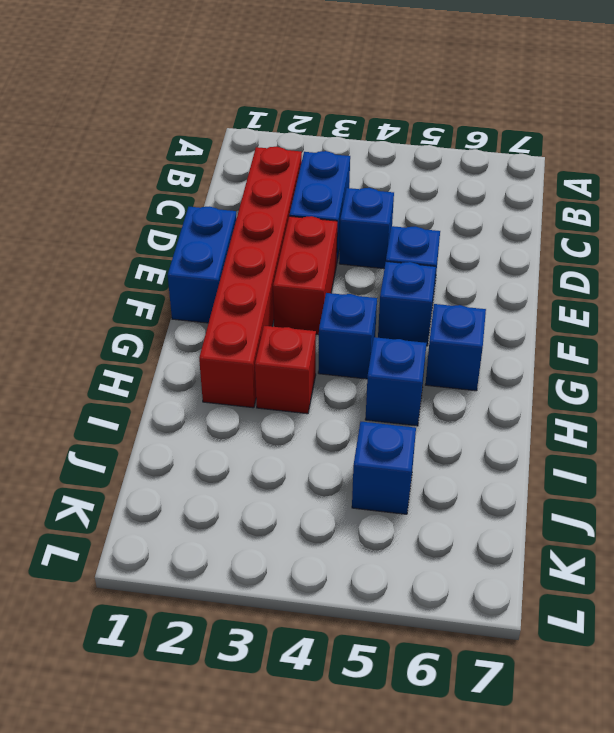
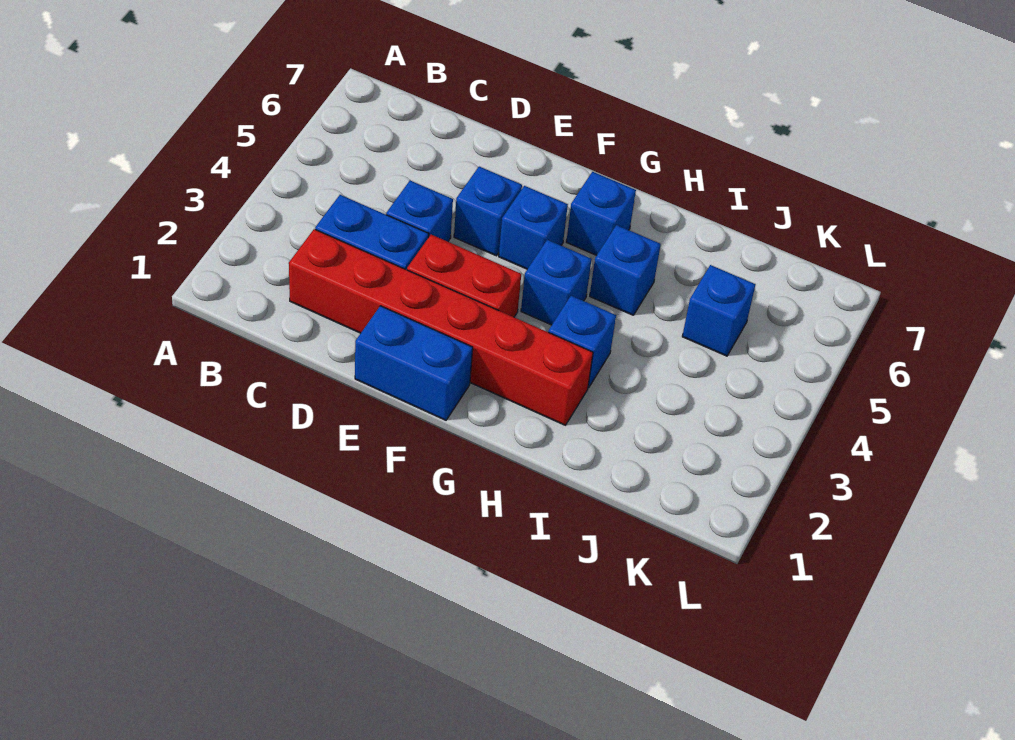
red 1x1 brick [255,326,316,414] -> blue 1x1 brick [548,296,616,388]

